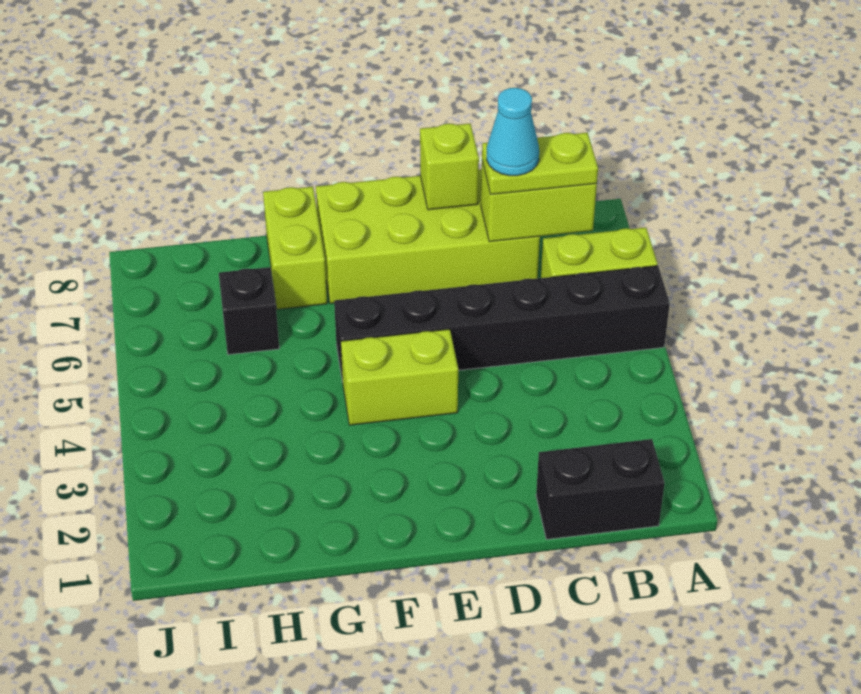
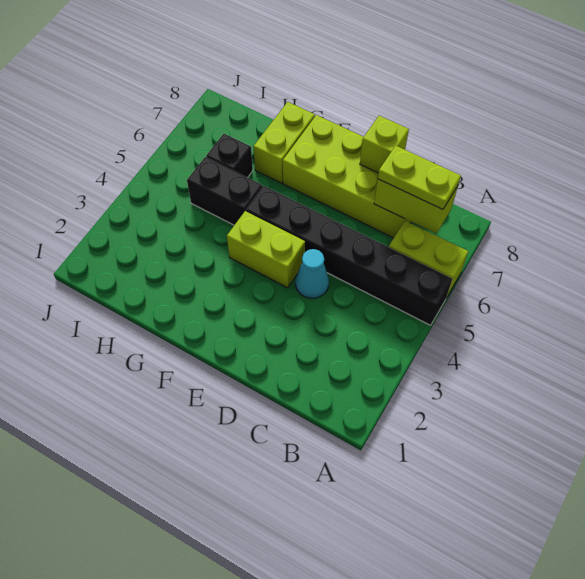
black 1x2 brick [536,439,664,539] -> black 1x2 brick moved to [187,157,262,225]
cyan 1x1 cone [487,88,539,176] -> cyan 1x1 cone moved to [295,249,329,298]

